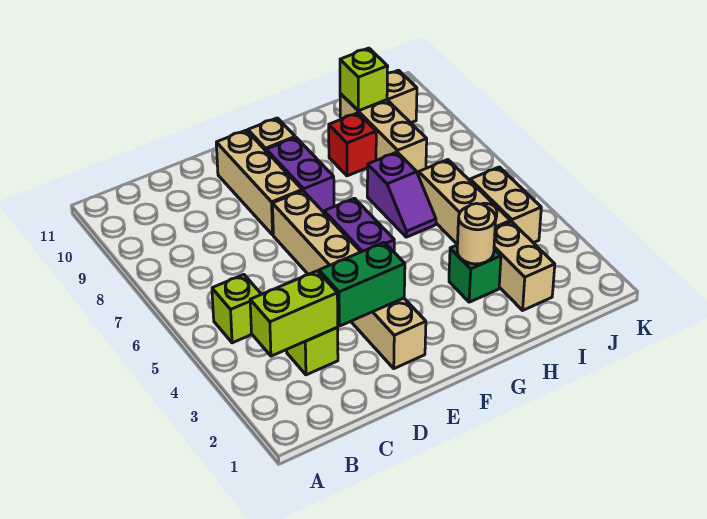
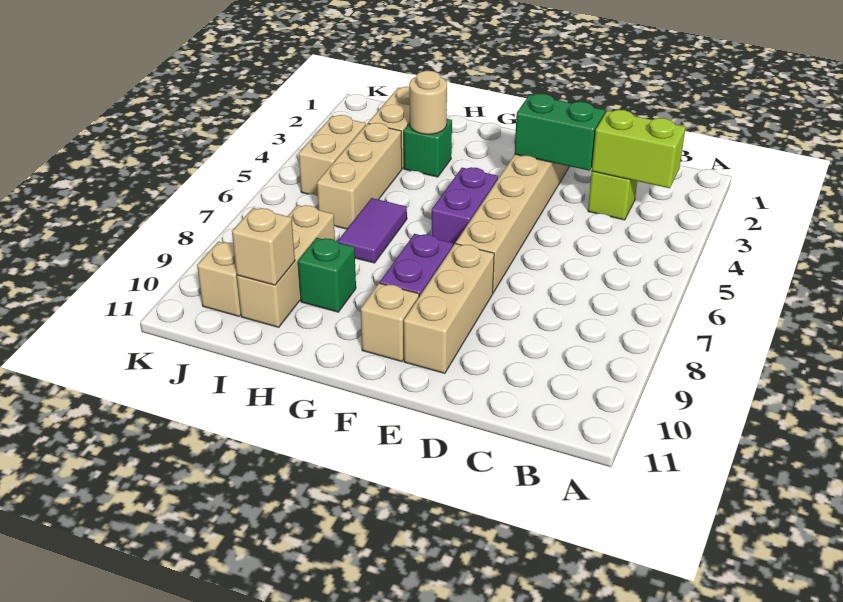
lime 1x1 brick [212,275,261,343] -> none
purple 1x2 slope [367,152,436,237] -> purple 1x2 tile [338,198,407,263]
red 1x1 brick [329,113,376,176] -> green 1x1 brick [298,238,356,312]
lime 1x1 brick [340,48,388,111] -> tan 1x1 brick [232,208,295,285]

